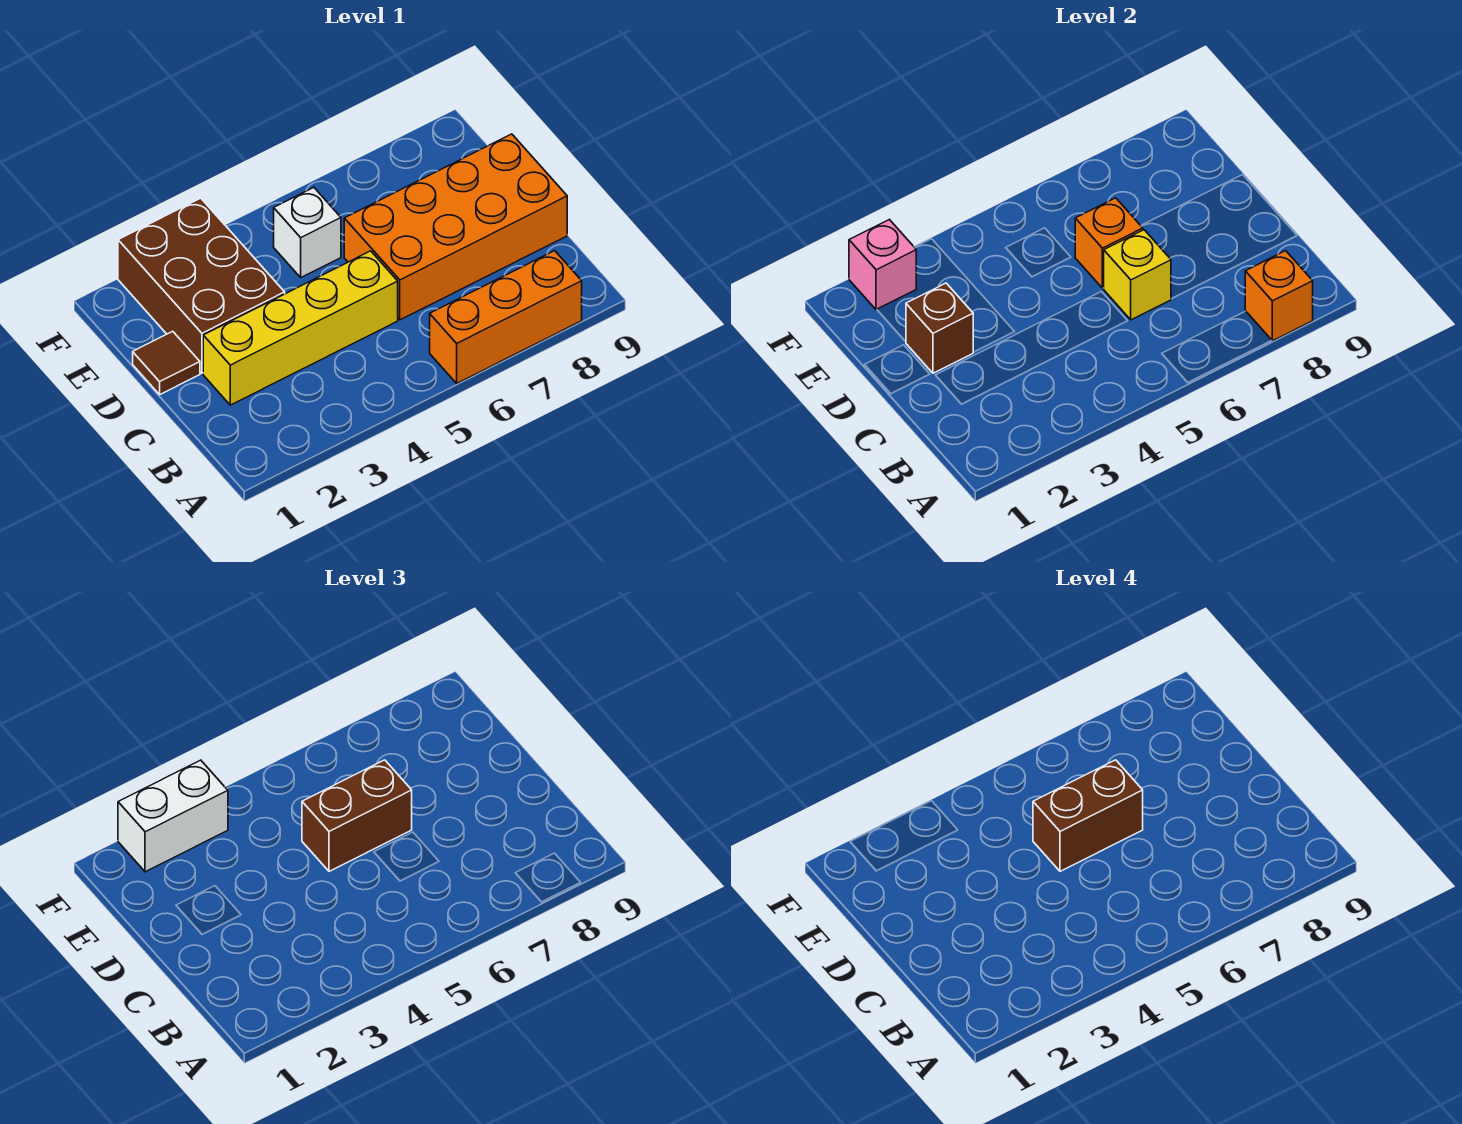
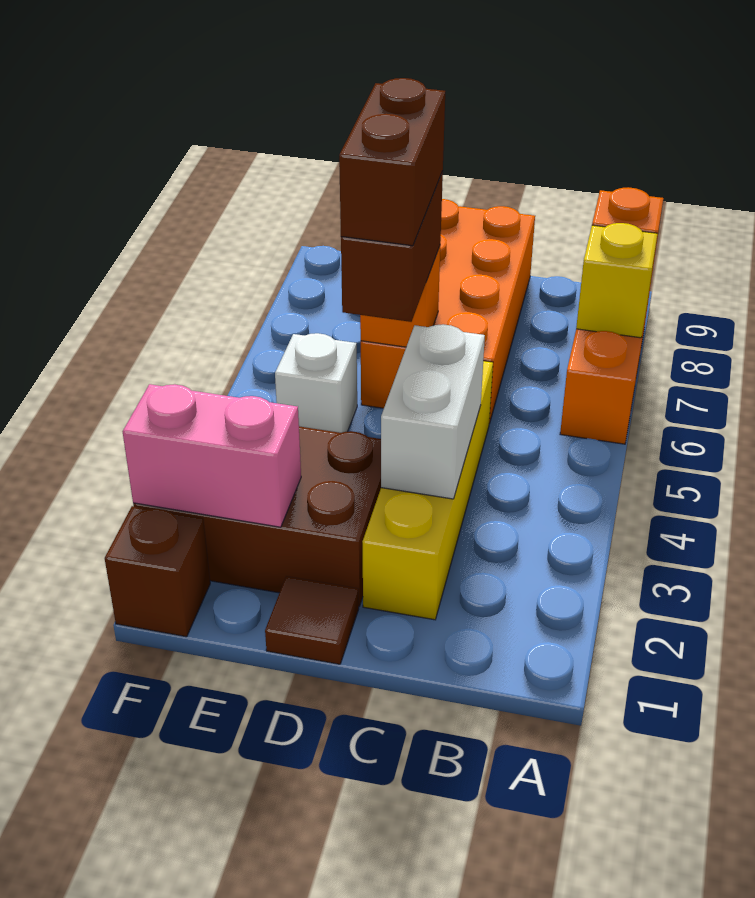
yellow 1x1 brick [1103,230,1171,320] -> yellow 1x1 brick moved to [576,223,658,338]
brown 1x1 brick [906,283,973,373] -> brown 1x1 brick moved to [105,506,210,637]
pink 1x1 brick [849,220,916,310] -> pink 1x2 brick [123,384,301,527]
white 1x2 brick [118,760,228,872] -> white 1x2 brick moved to [381,324,485,499]

